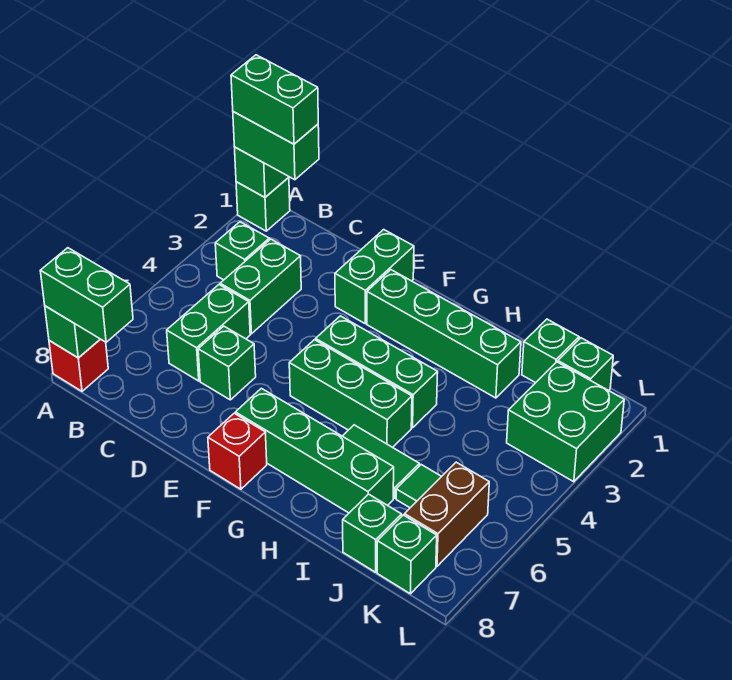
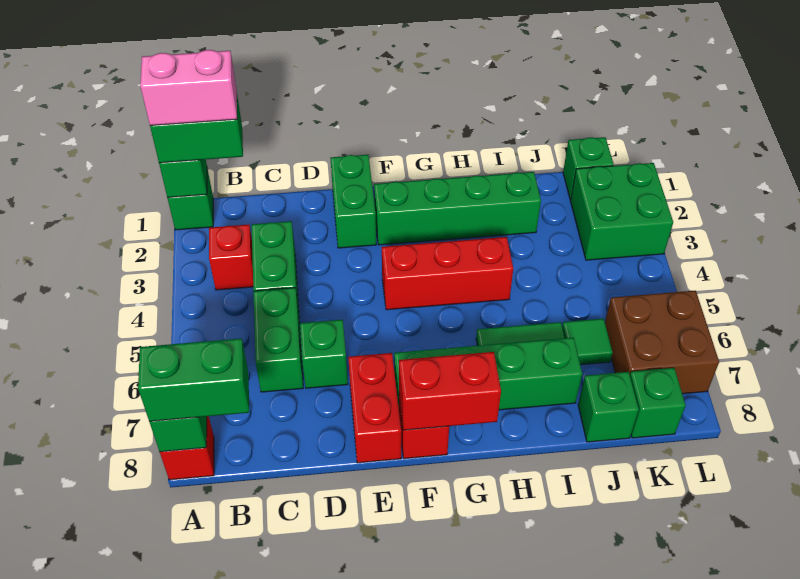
green 1x2 brick [231,55,318,144] -> pink 1x2 brick [140,50,237,126]
green 1x1 brick [215,222,269,280] -> red 1x1 brick [209,225,253,290]
none -> red 1x2 brick [348,353,401,463]
green 1x3 brick [316,316,438,428] -> red 1x3 brick [382,237,513,310]
green 1x3 brick [289,340,412,447] -> none
none -> red 1x2 brick [399,352,501,430]
green 1x1 brick [522,319,579,383] -> none
brown 1x2 brick [405,462,489,566] -> brown 2x2 brick [605,291,719,394]

